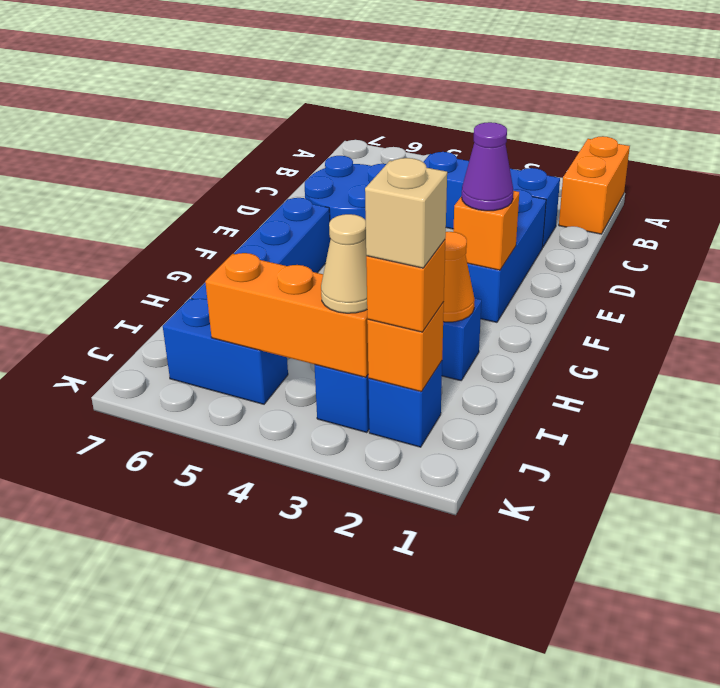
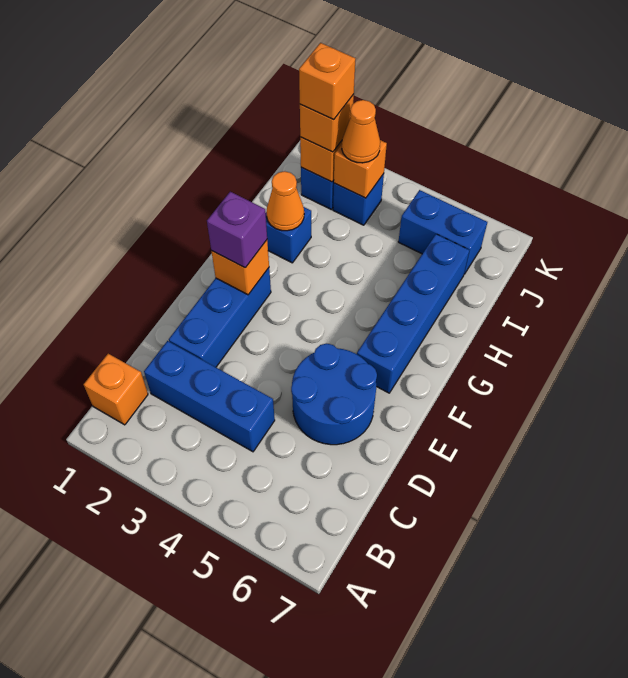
orange 1x2 brick [559,136,630,234] -> orange 1x1 brick [84,354,148,425]
purple 1x1 cone [462,122,513,211] -> purple 1x1 brick [207,192,267,268]
tan 1x1 brick [365,158,447,268] -> orange 1x1 brick [299,43,355,120]
orange 1x3 brick [205,253,368,377] -> orange 1x1 brick [334,140,387,198]
tan 1x1 cone [321,214,367,313] -> orange 1x1 cone [342,100,380,163]

